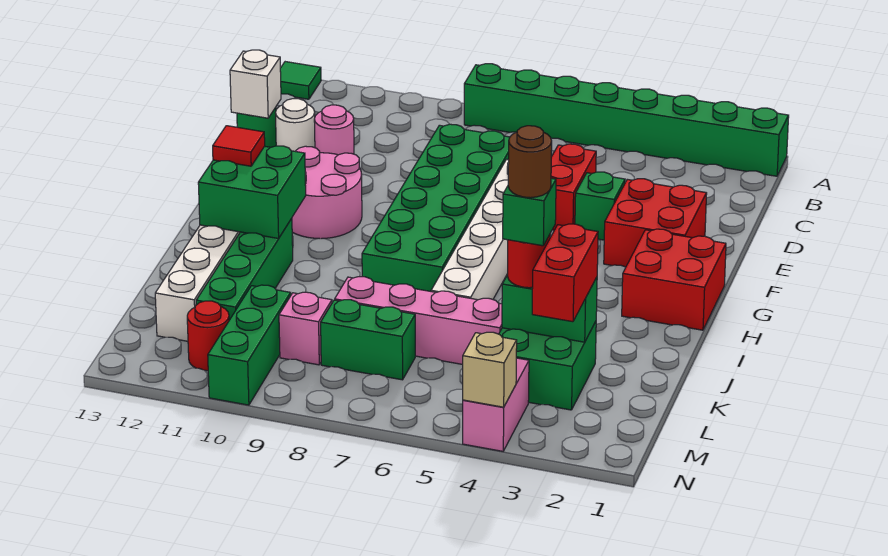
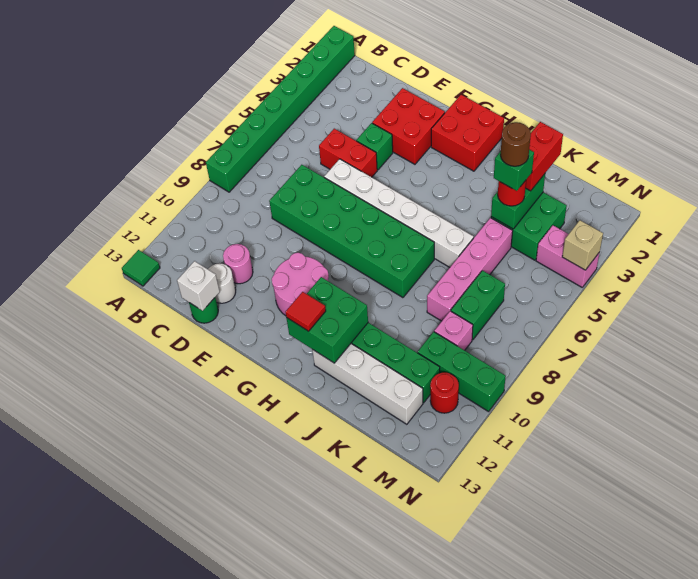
red 1x2 brick [532,224,598,322] -> red 1x2 brick turned to [525,122,563,191]

